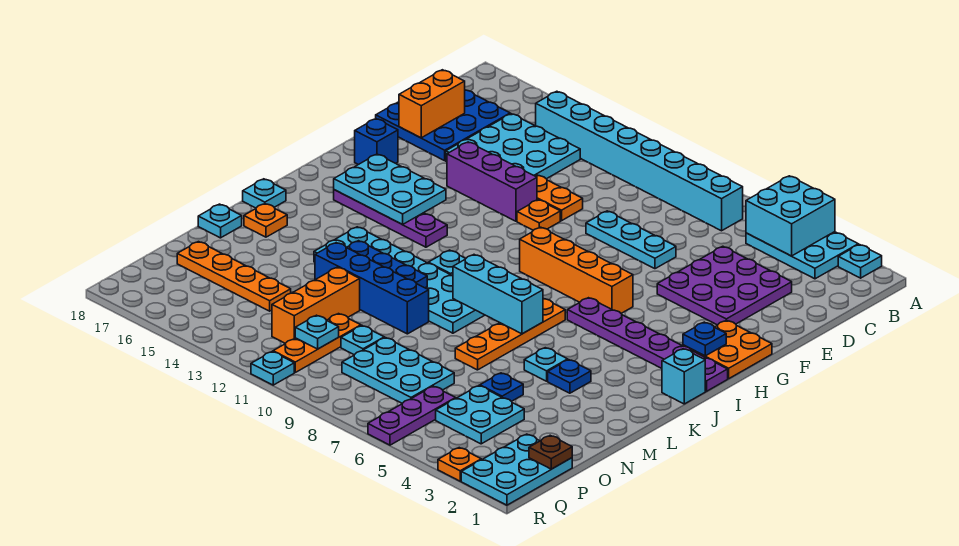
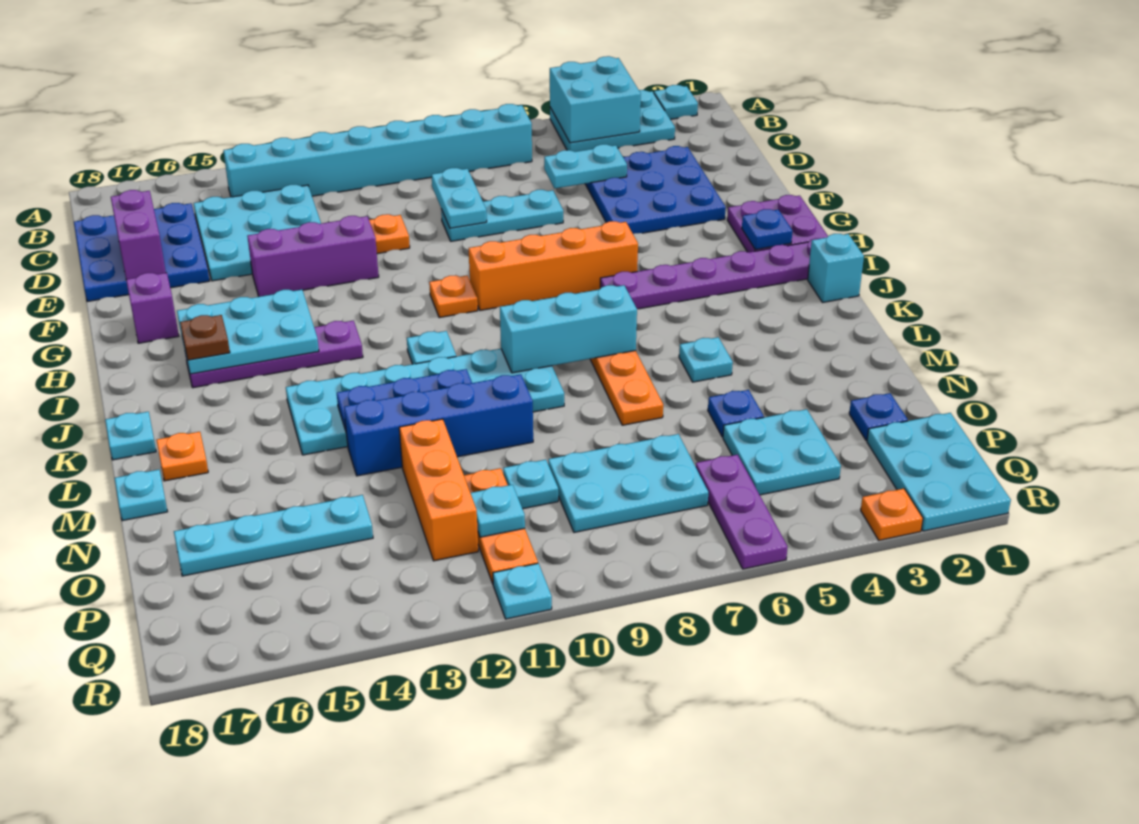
purple 3x3 plate [657,246,792,325] -> blue 3x3 plate [585,146,726,234]
none -> cyan 1x2 plate [544,144,627,189]
none -> cyan 1x2 plate [432,168,487,228]
orange 1x2 brick [399,70,465,138] -> purple 1x2 brick [111,190,166,279]
orange 1x1 plate [517,200,560,230] -> orange 1x1 plate moved to [429,275,478,318]
orange 2x2 plate [683,320,772,379] -> purple 2x2 plate [727,195,828,252]
blue 1x1 brick [355,119,398,165] -> purple 1x1 brick [126,273,179,343]
blue 1x1 plate [548,360,591,393] -> blue 1x1 plate moved to [849,393,908,441]
orange 1x4 plate [177,242,291,311] -> cyan 1x4 plate [174,495,373,576]
brown 1x1 plate [529,435,572,469] -> brown 1x1 plate moved to [180,315,230,360]

